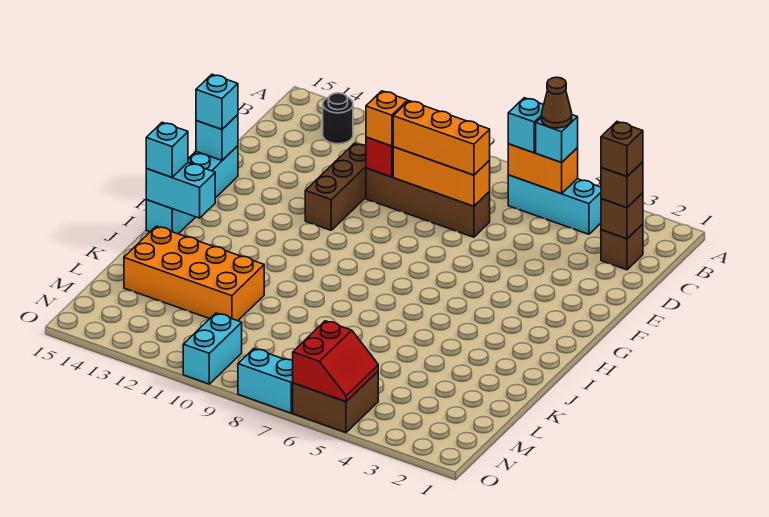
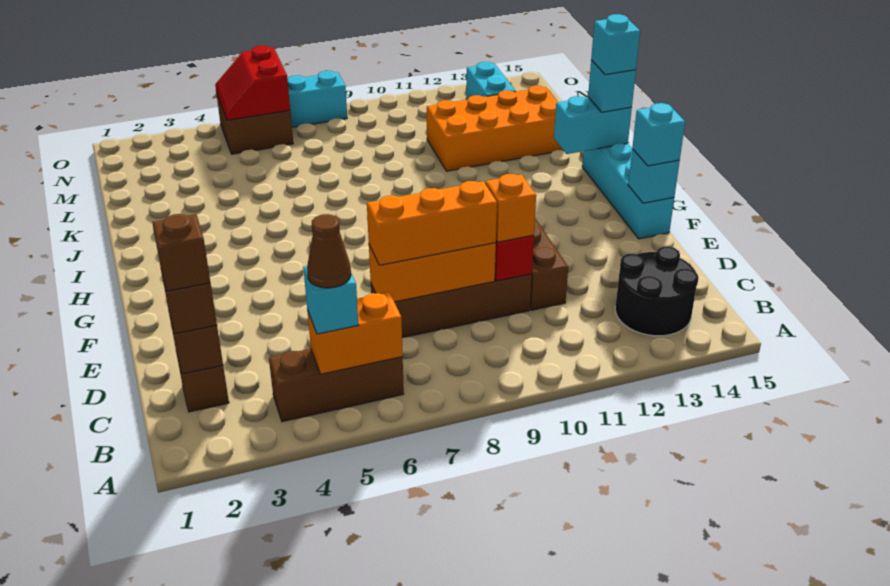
cyan 1x3 brick [508,175,601,234] -> brown 1x3 brick [269,349,404,422]
cyan 1x1 brick [508,98,544,153] -> cyan 1x1 brick moved to [591,14,640,75]
black 1x1 round brick [323,93,353,144] -> black 2x2 round brick [615,246,699,336]
cyan 1x2 brick [183,313,242,384] -> cyan 1x2 brick moved to [466,62,516,100]

